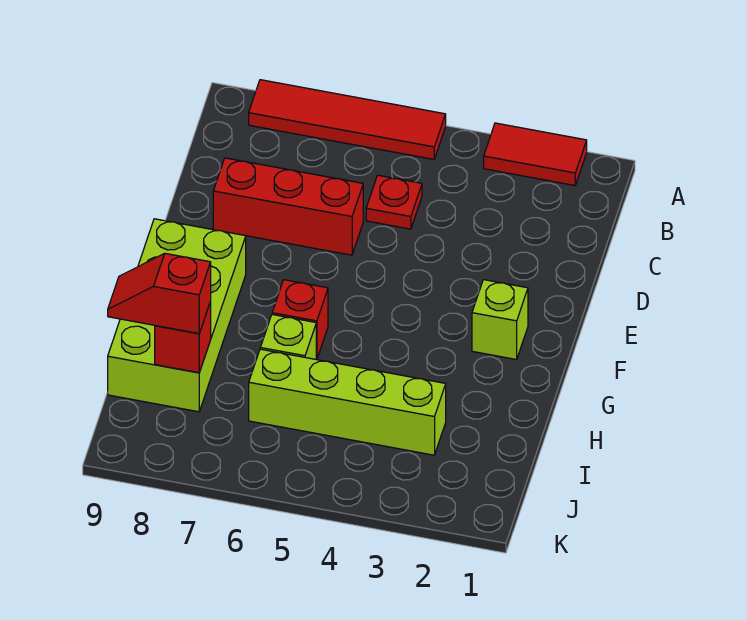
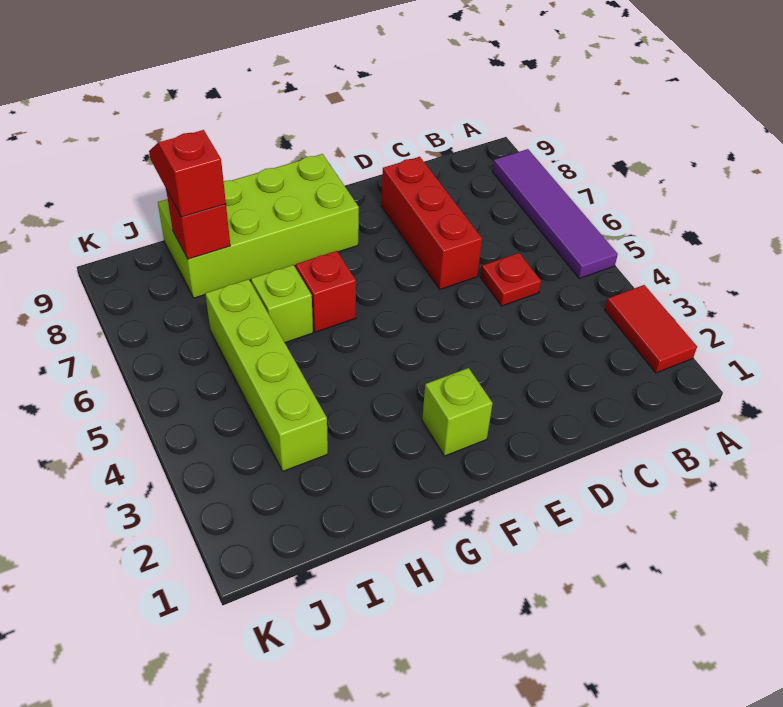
red 1x4 tile [249,80,446,159] -> purple 1x4 tile [492,149,618,278]

